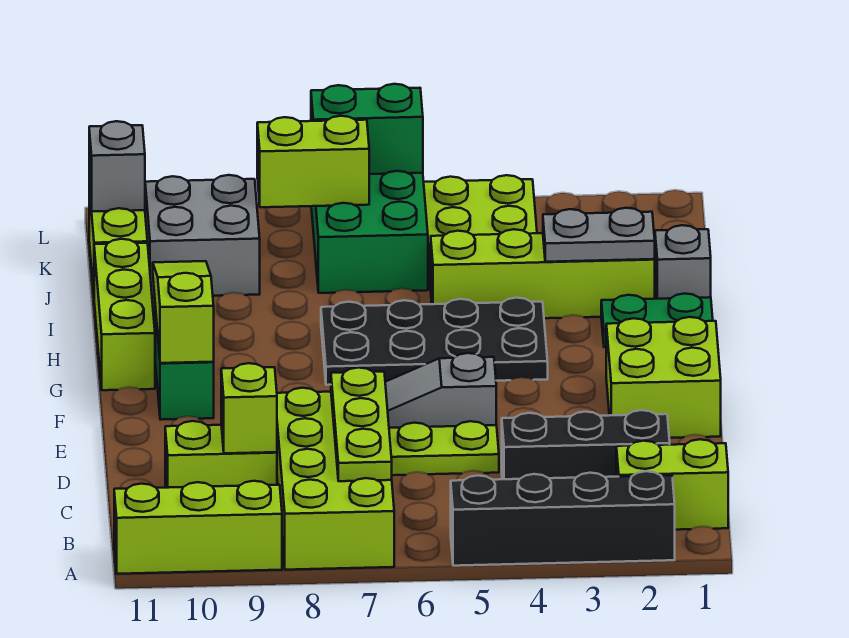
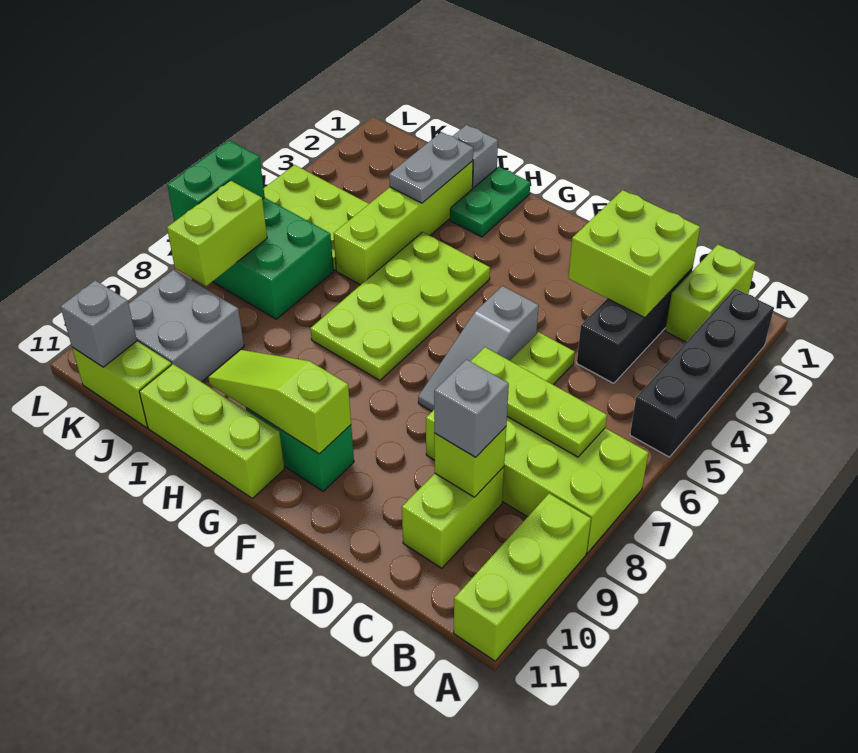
none -> grey 1x1 brick [434,359,509,457]
lime 2x2 brick [606,317,721,438] -> lime 2x2 brick moved to [568,190,700,318]
black 2x4 plate [321,298,548,385] -> lime 2x4 plate [310,232,490,380]

